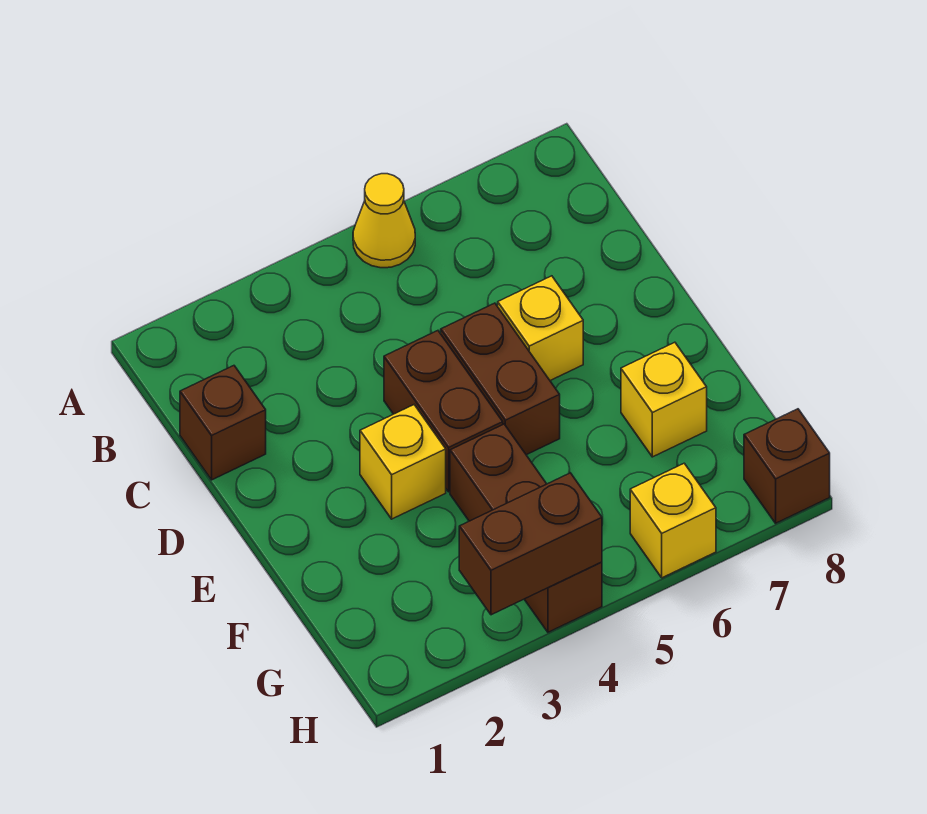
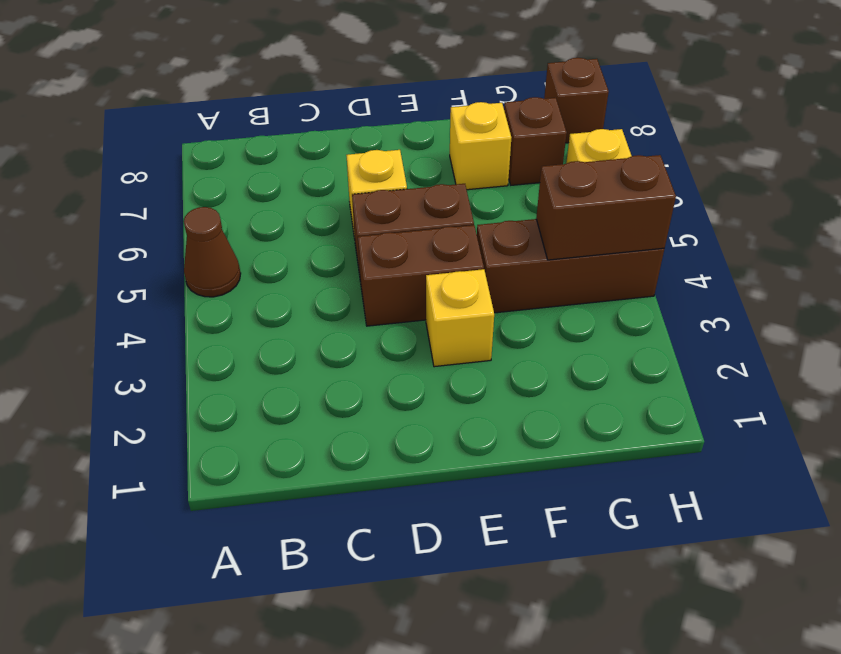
yellow 1x1 cone [353,174,415,268] -> brown 1x1 cone [184,207,241,297]
brown 1x1 brick [180,366,266,480] -> brown 1x1 brick moved to [504,97,567,185]
brown 1x2 brick [459,473,602,615] -> brown 1x2 brick turned to [536,155,676,260]

